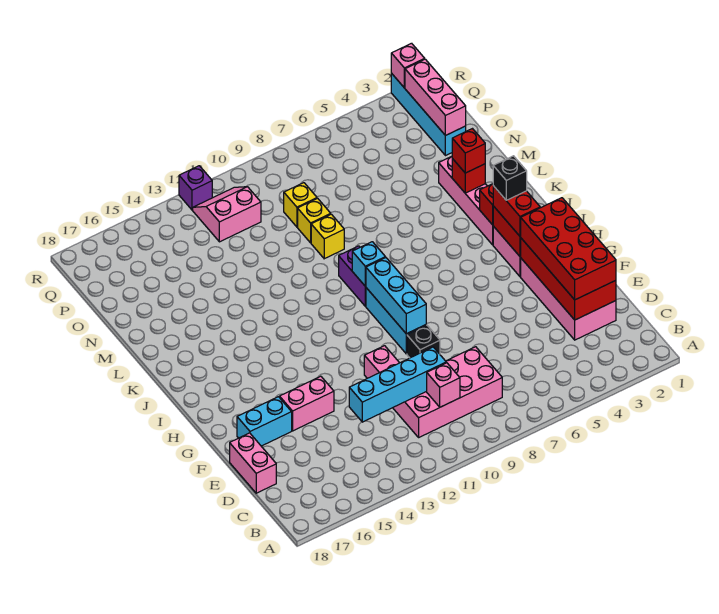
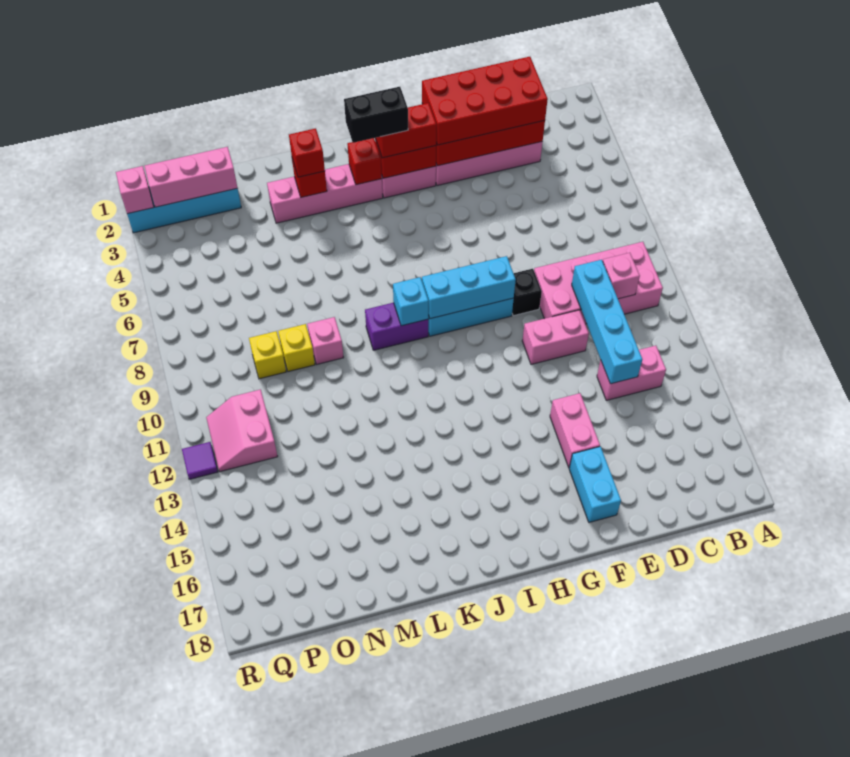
pink 2x4 brick [393,347,502,437] -> pink 2x4 brick turned to [534,242,663,324]
pink 1x2 brick [230,433,276,493] -> pink 1x2 brick moved to [597,346,666,400]
black 1x1 brick [493,156,527,200] -> black 1x2 brick [344,87,408,143]
yellow 1x1 brick [311,214,344,259] -> pink 1x1 brick [307,317,344,364]
purple 1x1 brick [179,166,212,210] -> purple 1x1 tile [182,442,218,479]

